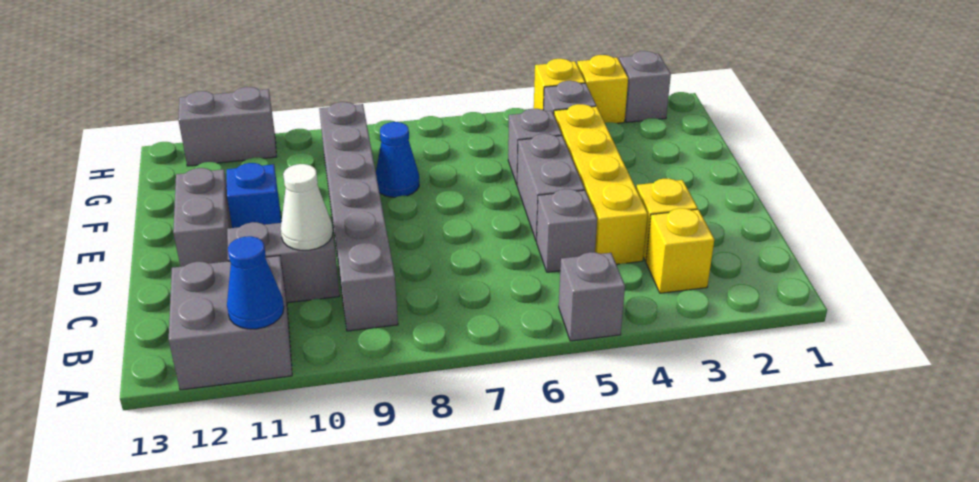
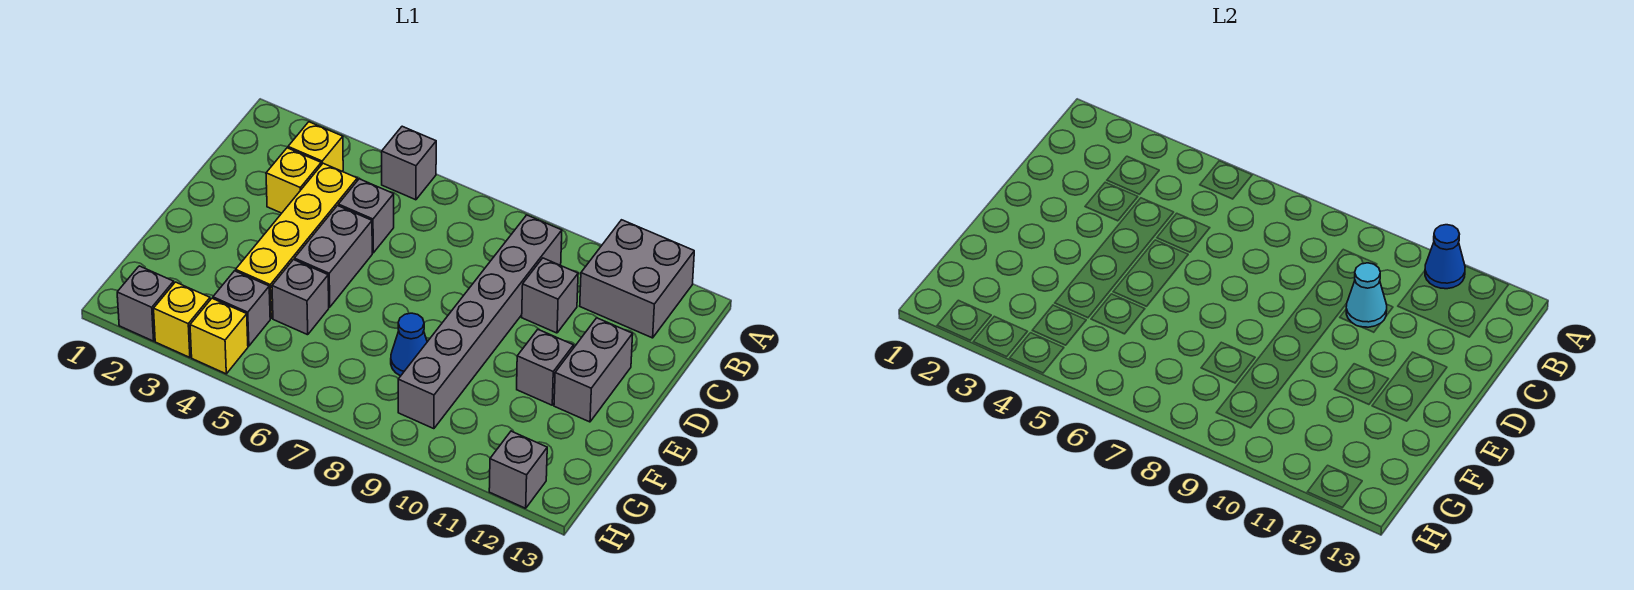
grey 1x2 brick [227,218,340,303] -> grey 1x1 brick [522,258,578,333]
white 1x1 cone [281,164,333,250] -> cyan 1x1 cone [1346,263,1387,327]
blue 1x1 brick [227,163,281,228] -> grey 1x1 brick [517,330,574,405]
grey 1x2 brick [178,87,277,166] -> grey 1x1 brick [489,431,547,508]

